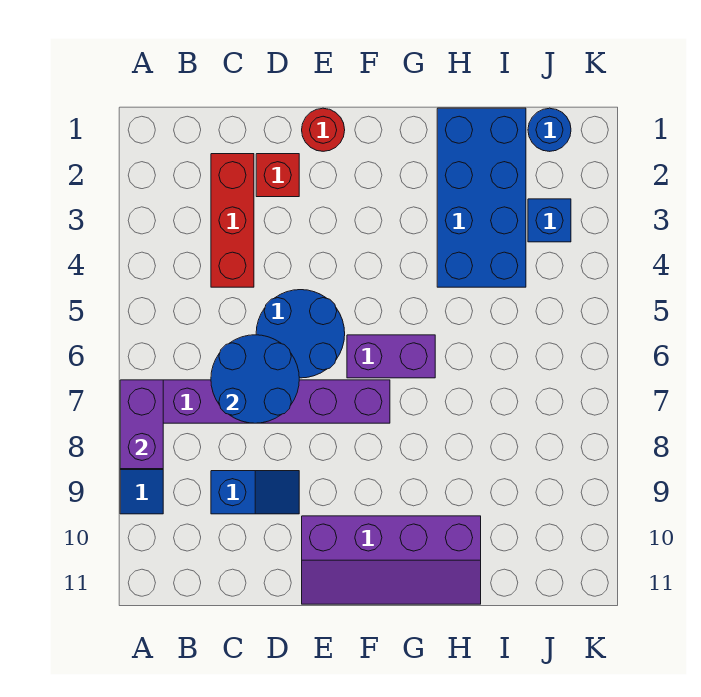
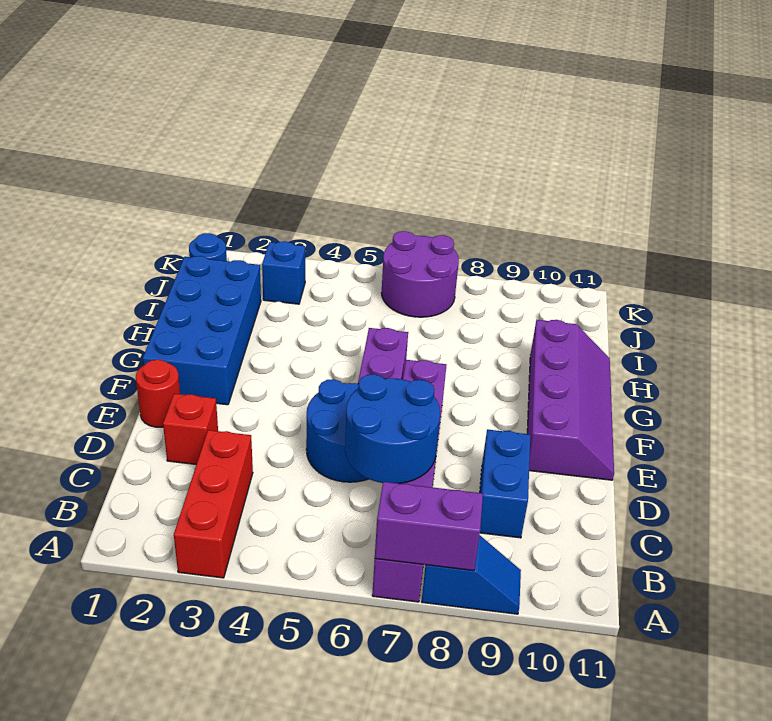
red 1x3 brick [211,154,254,287] -> red 1x3 brick turned to [174,430,253,578]
blue 1x2 slope [211,471,299,514] -> blue 1x2 brick [480,430,530,538]
blue 2x4 brick [437,108,526,287] -> blue 2x4 brick turned to [143,256,261,405]
none -> purple 2x2 round brick [381,231,459,317]

